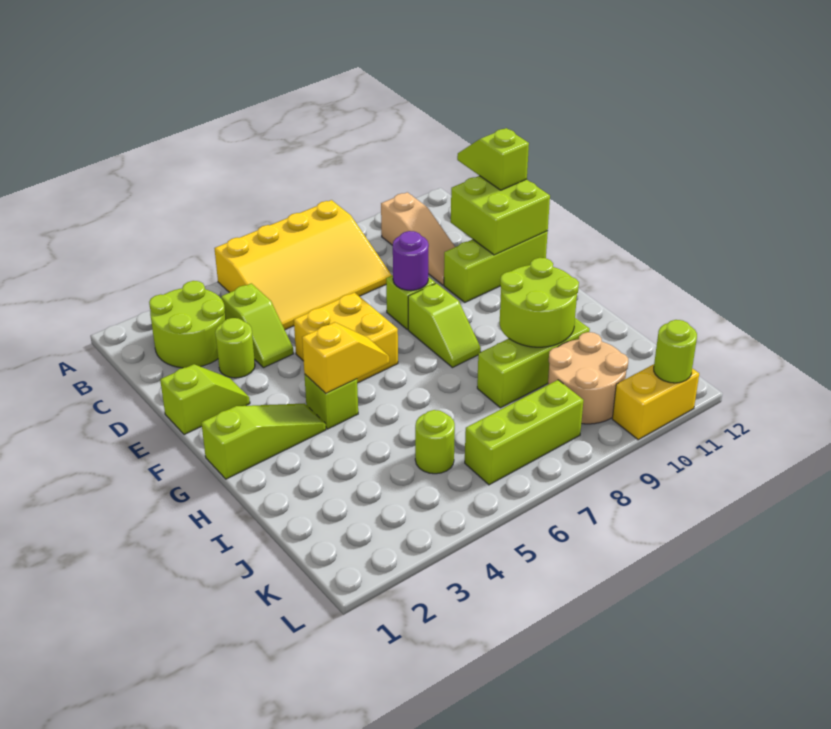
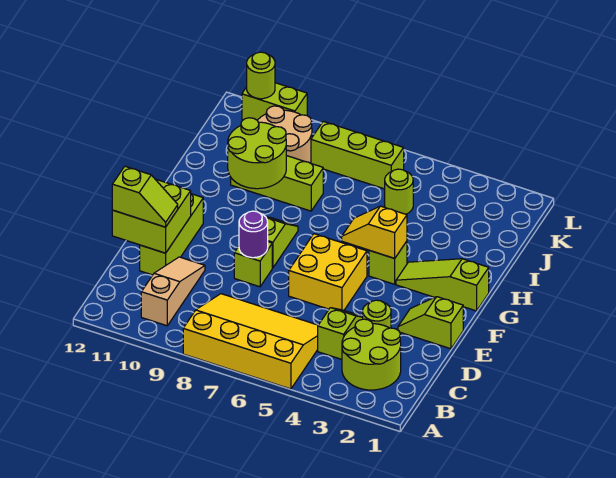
lime 1x2 slope [457,128,529,190] -> lime 1x2 slope turned to [112,166,178,227]
lime 1x3 brick [444,231,548,302] -> lime 1x3 brick turned to [140,194,203,275]
yellow 1x2 brick [612,364,699,440] -> lime 1x2 brick [242,83,307,120]

